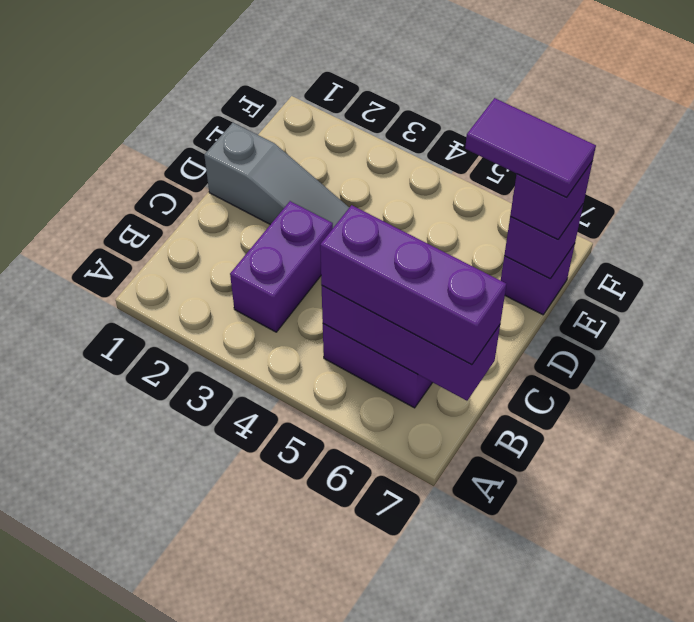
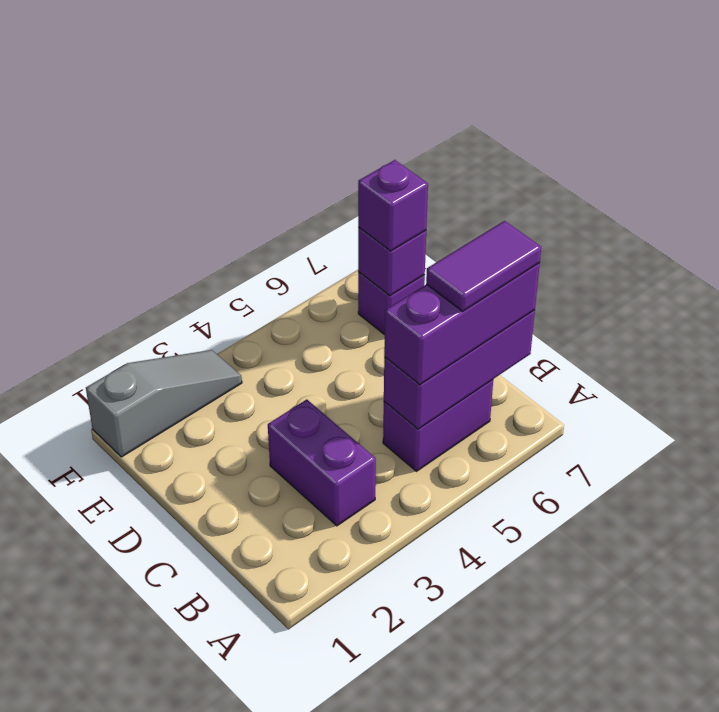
grey 1x3 slope [204,123,349,228] -> grey 1x3 slope moved to [86,350,242,457]
purple 1x2 tile [465,98,596,197] -> purple 1x2 tile moved to [426,221,541,311]

